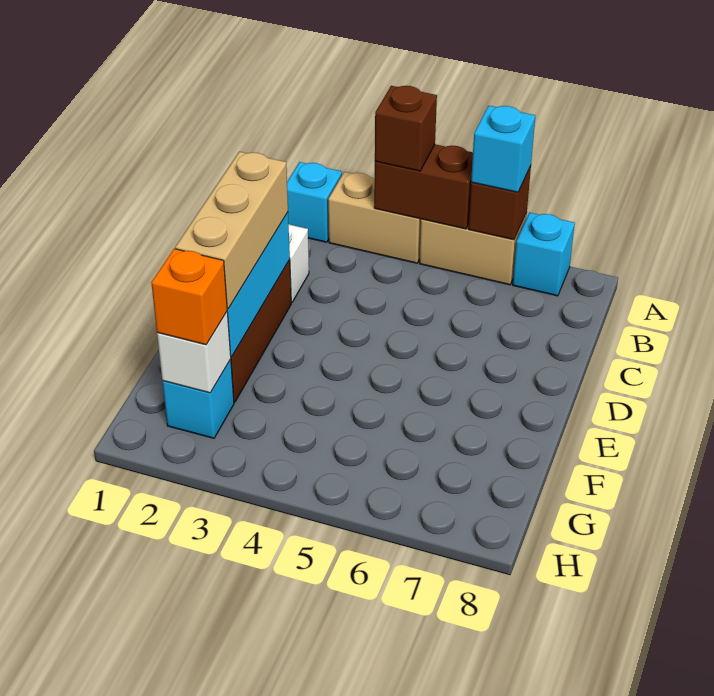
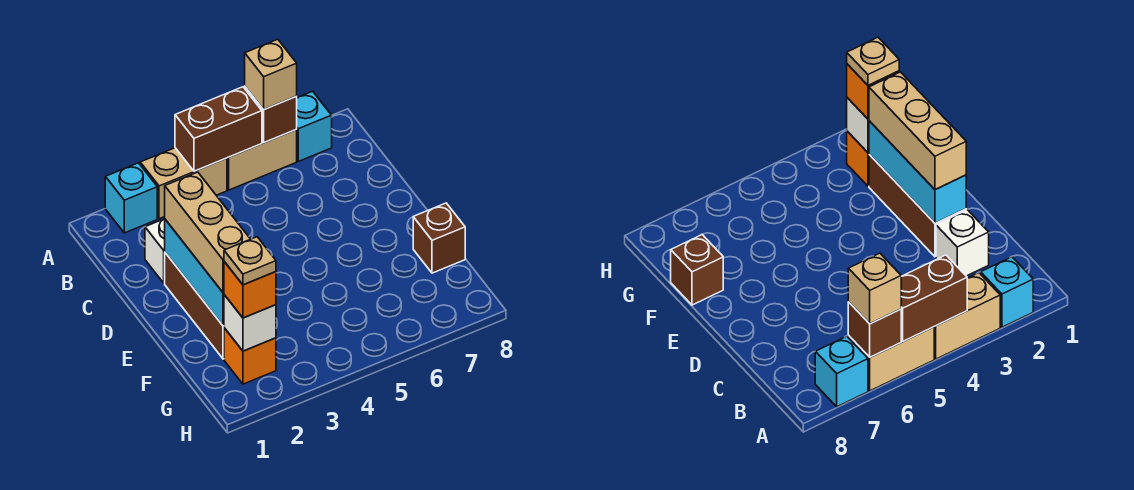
brown 1x1 brick [375,86,437,171] -> brown 1x1 brick moved to [413,203,465,273]
cyan 1x1 brick [471,106,535,192] -> tan 1x1 brick [245,39,297,109]
cyan 1x1 brick [162,359,234,438] -> orange 1x1 brick [224,328,276,384]
none -> tan 1x1 plate [224,237,276,285]

